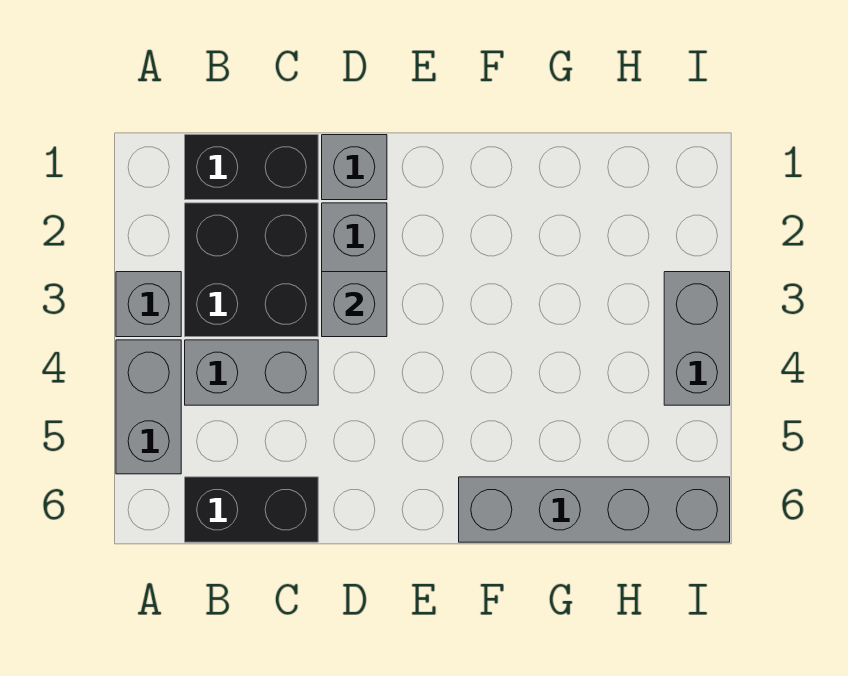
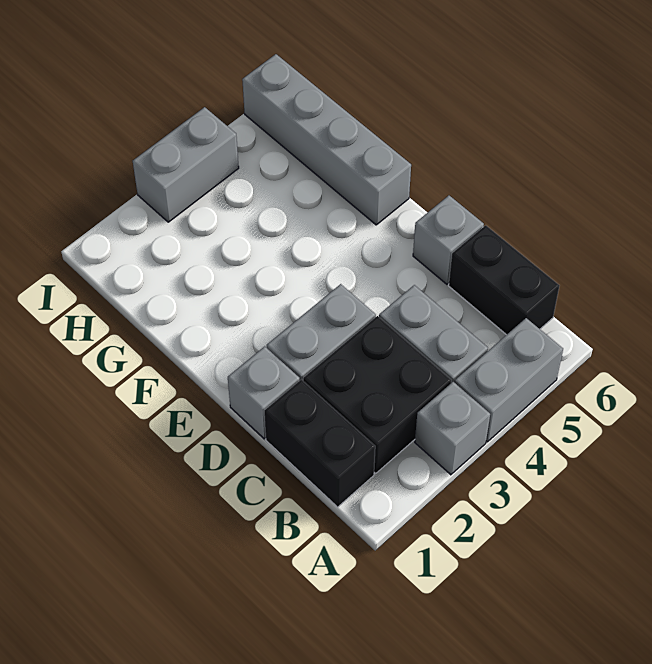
grey 1x1 brick [322,272,387,337] -> grey 1x1 brick moved to [413,196,484,284]

